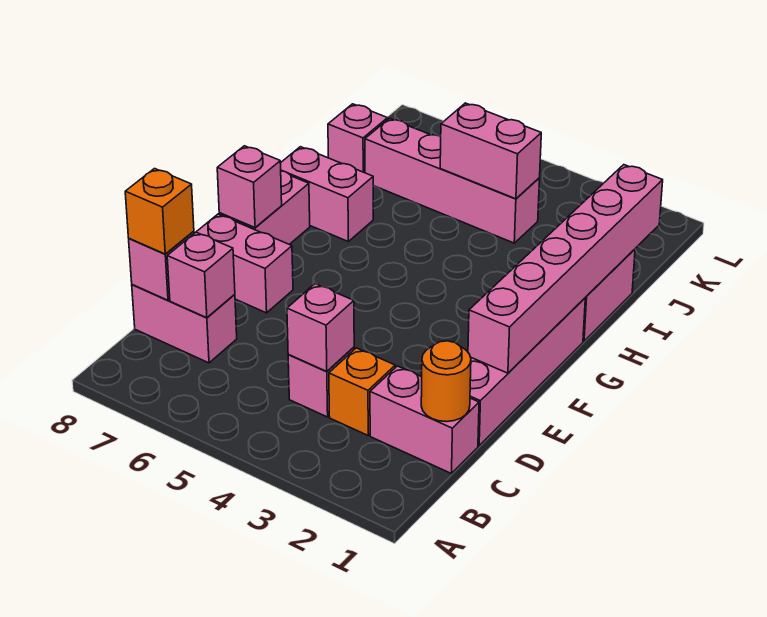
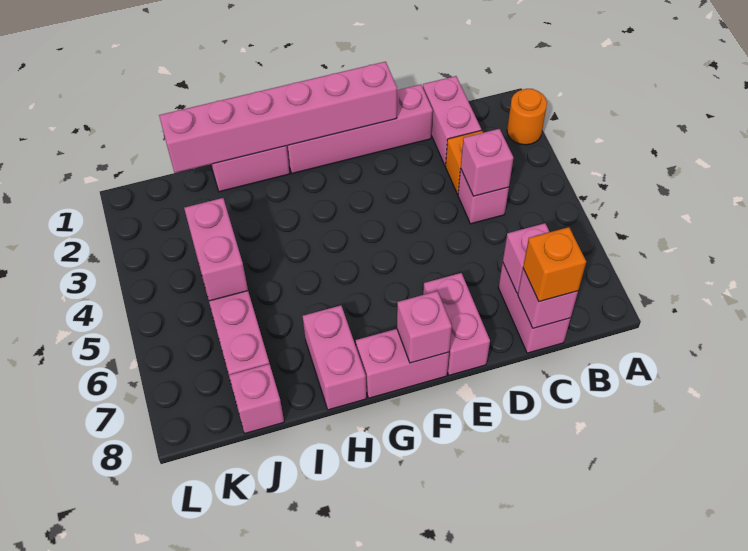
orange 1x1 round brick [421,341,471,422] -> orange 1x1 round brick moved to [507,89,547,145]

